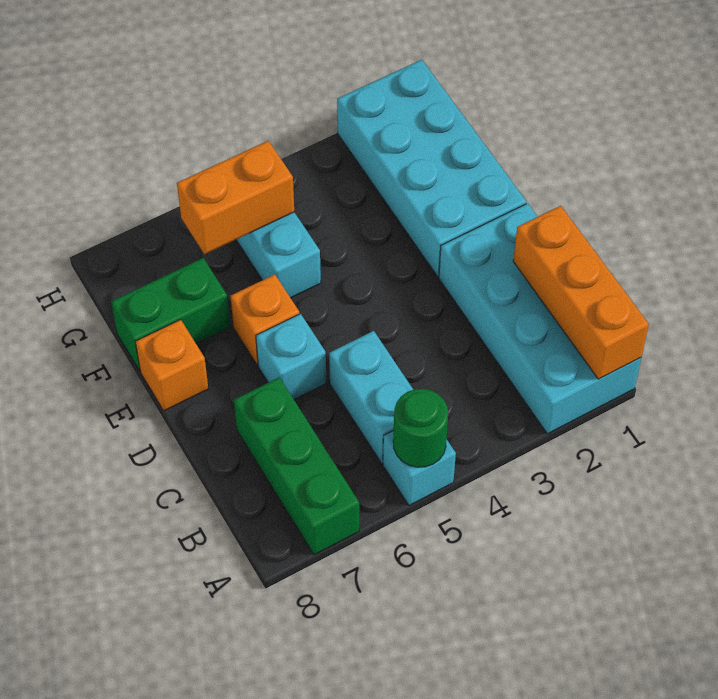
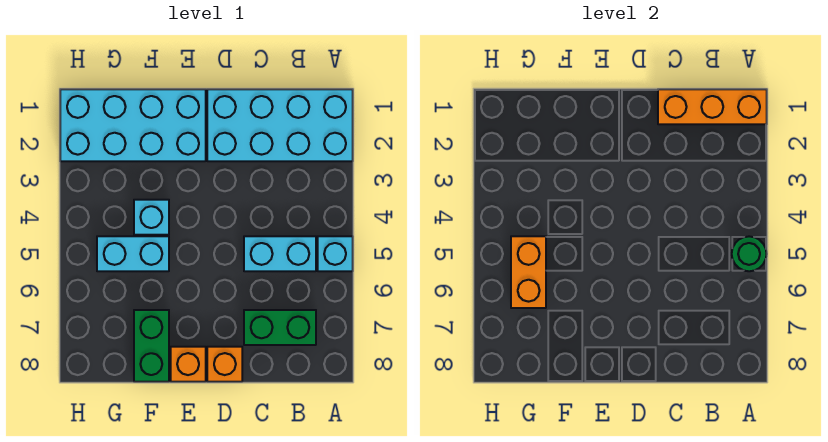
green 1x3 brick [234,377,359,555] -> green 1x2 brick [244,310,316,345]
cyan 1x1 brick [256,314,326,399] -> cyan 1x1 brick moved to [134,200,169,235]
orange 1x1 brick [231,274,300,365] -> orange 1x1 brick moved to [207,347,242,382]

